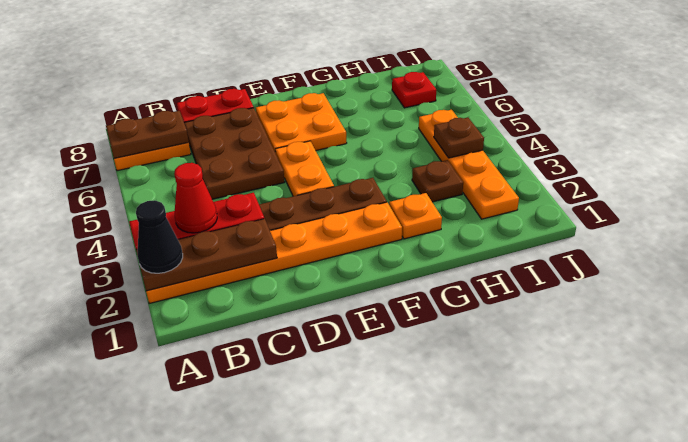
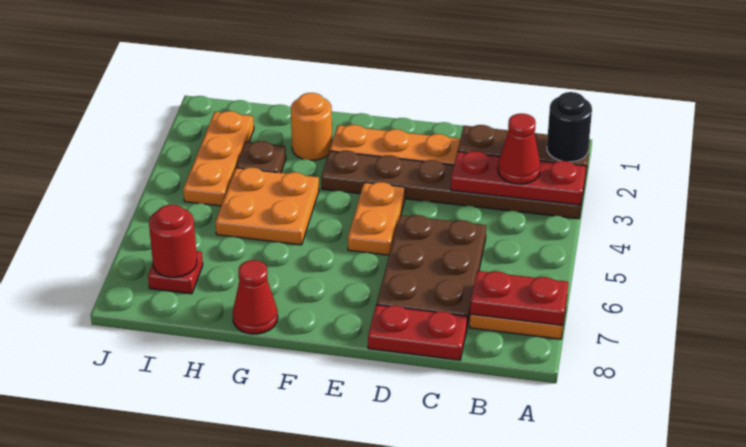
black 1x1 cone [136,200,183,273] -> black 1x1 round brick [547,92,592,162]
brown 1x2 plate [106,111,189,158] -> red 1x2 plate [470,271,568,325]
orange 2x2 plate [256,93,347,153] -> orange 2x2 plate moved to [216,167,319,245]
orange 1x1 plate [389,193,442,239] -> orange 1x1 round brick [291,93,332,160]
none -> red 1x1 cone [233,260,278,334]
orange 1x4 plate [419,110,519,219] -> orange 1x3 plate [183,111,254,206]
brown 1x1 plate [434,118,484,158] -> none
none -> red 1x1 round brick [149,205,197,278]

